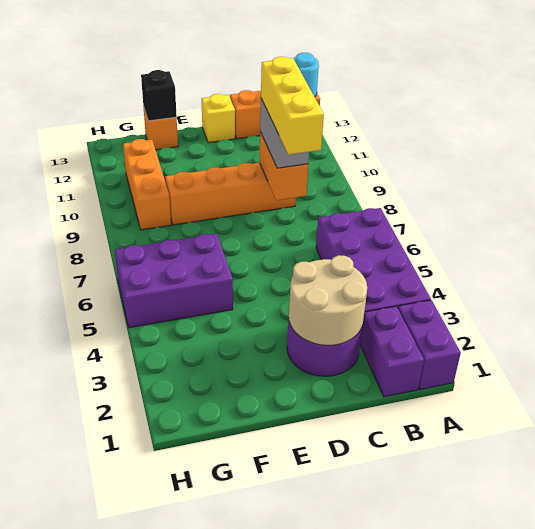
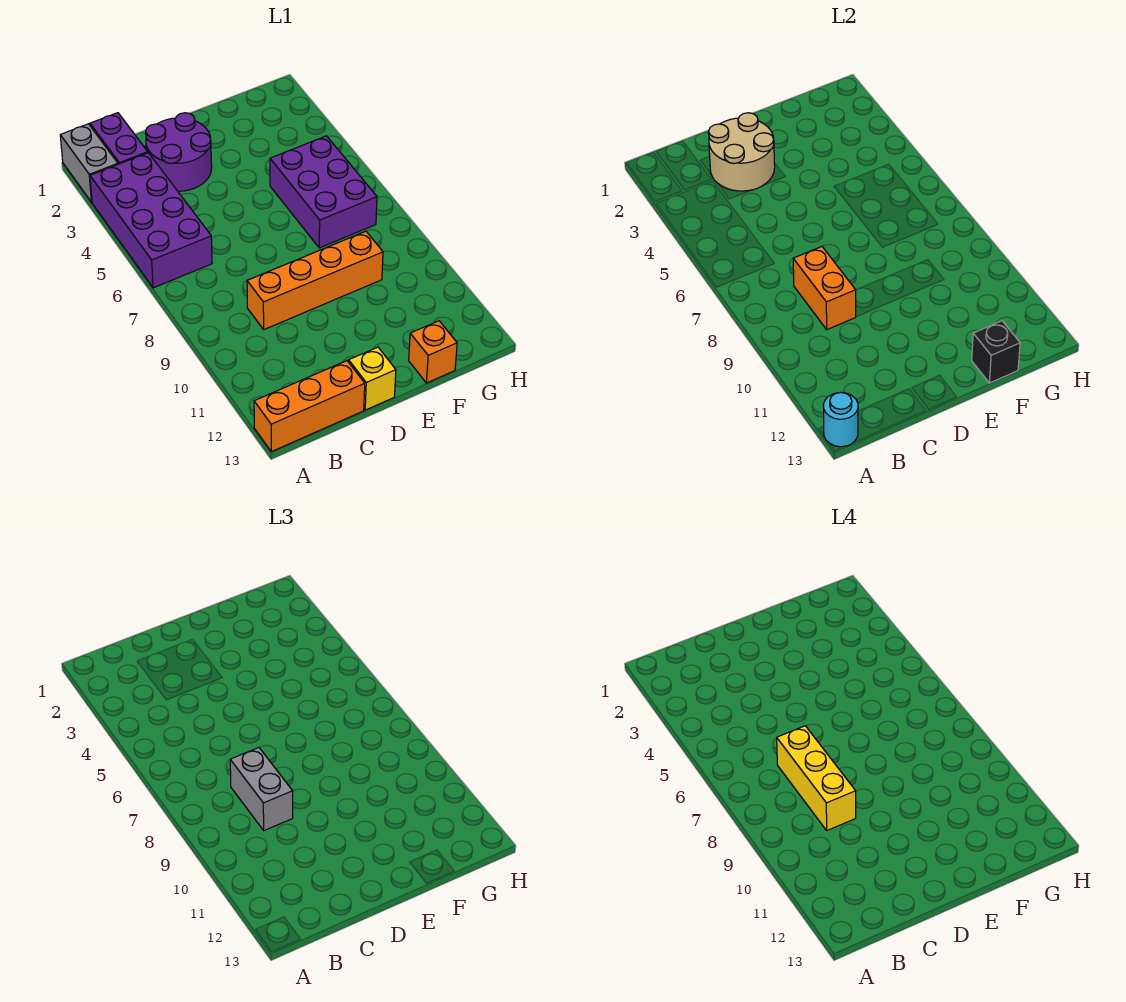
purple 1x2 brick [398,300,461,390] -> grey 1x2 brick [60,124,118,202]
purple 2x3 brick [115,234,233,328] -> purple 2x3 brick turned to [270,136,377,248]
orange 1x3 brick [123,139,171,230] -> none

